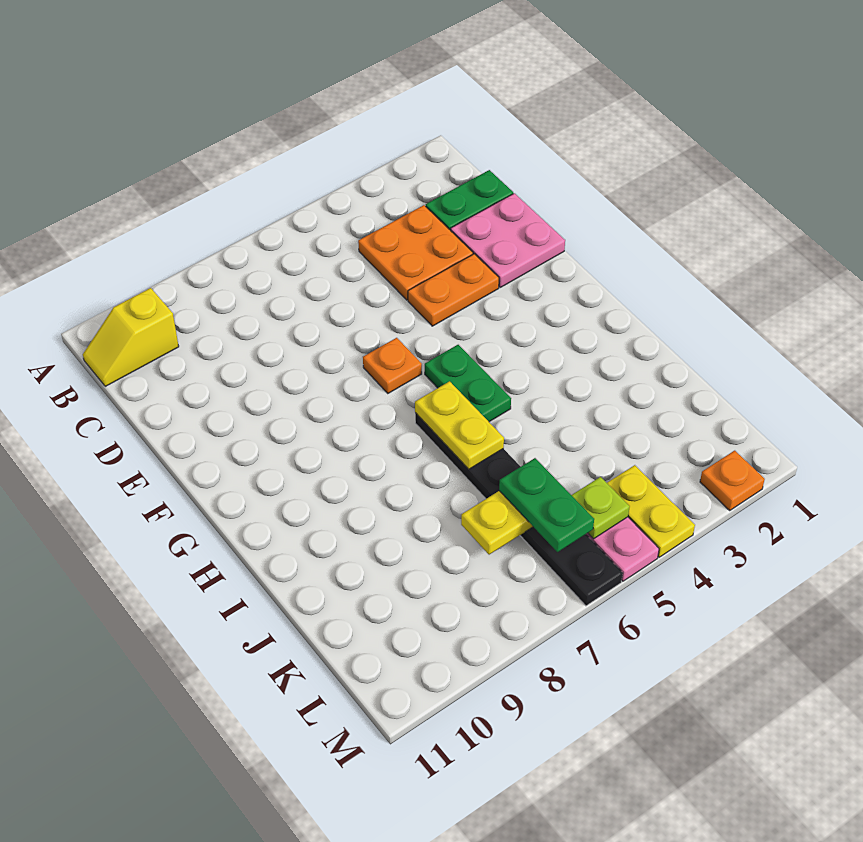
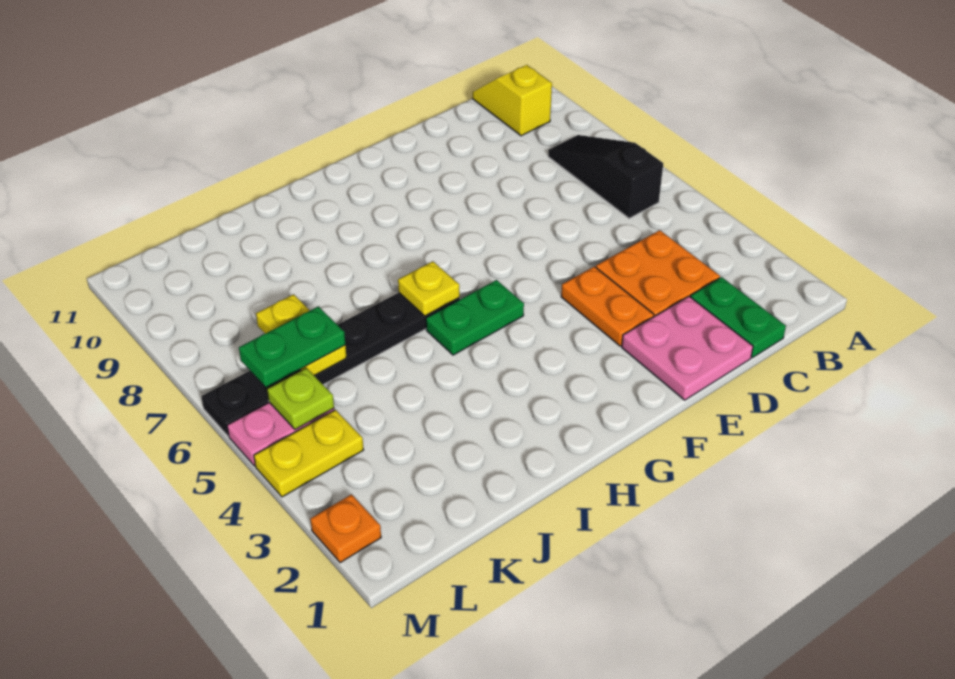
none -> black 1x3 slope [548,135,663,218]
orange 1x1 plate [363,338,422,393] -> none
yellow 1x2 plate [415,381,504,469] -> yellow 1x1 plate [398,261,460,316]

